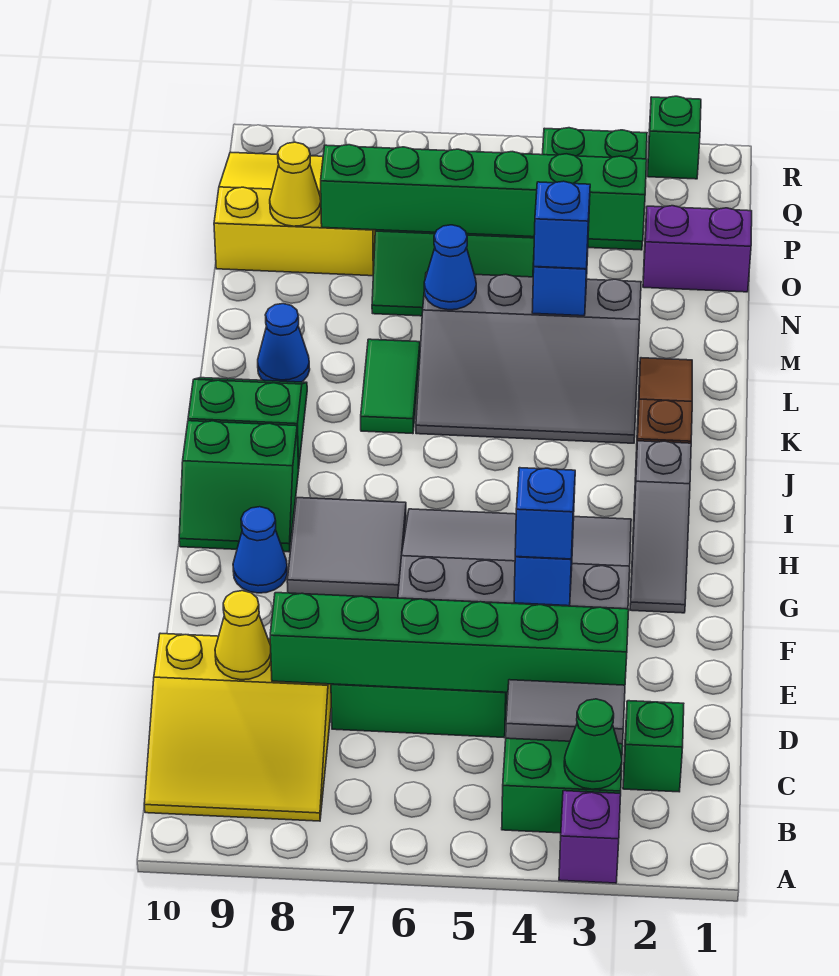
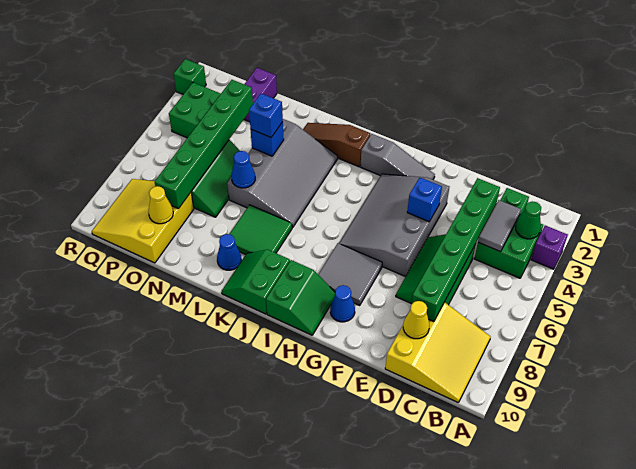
blue 1x1 brick [515,468,575,559] -> none
green 1x2 tile [361,339,420,434] -> green 2x2 tile [230,205,293,255]

